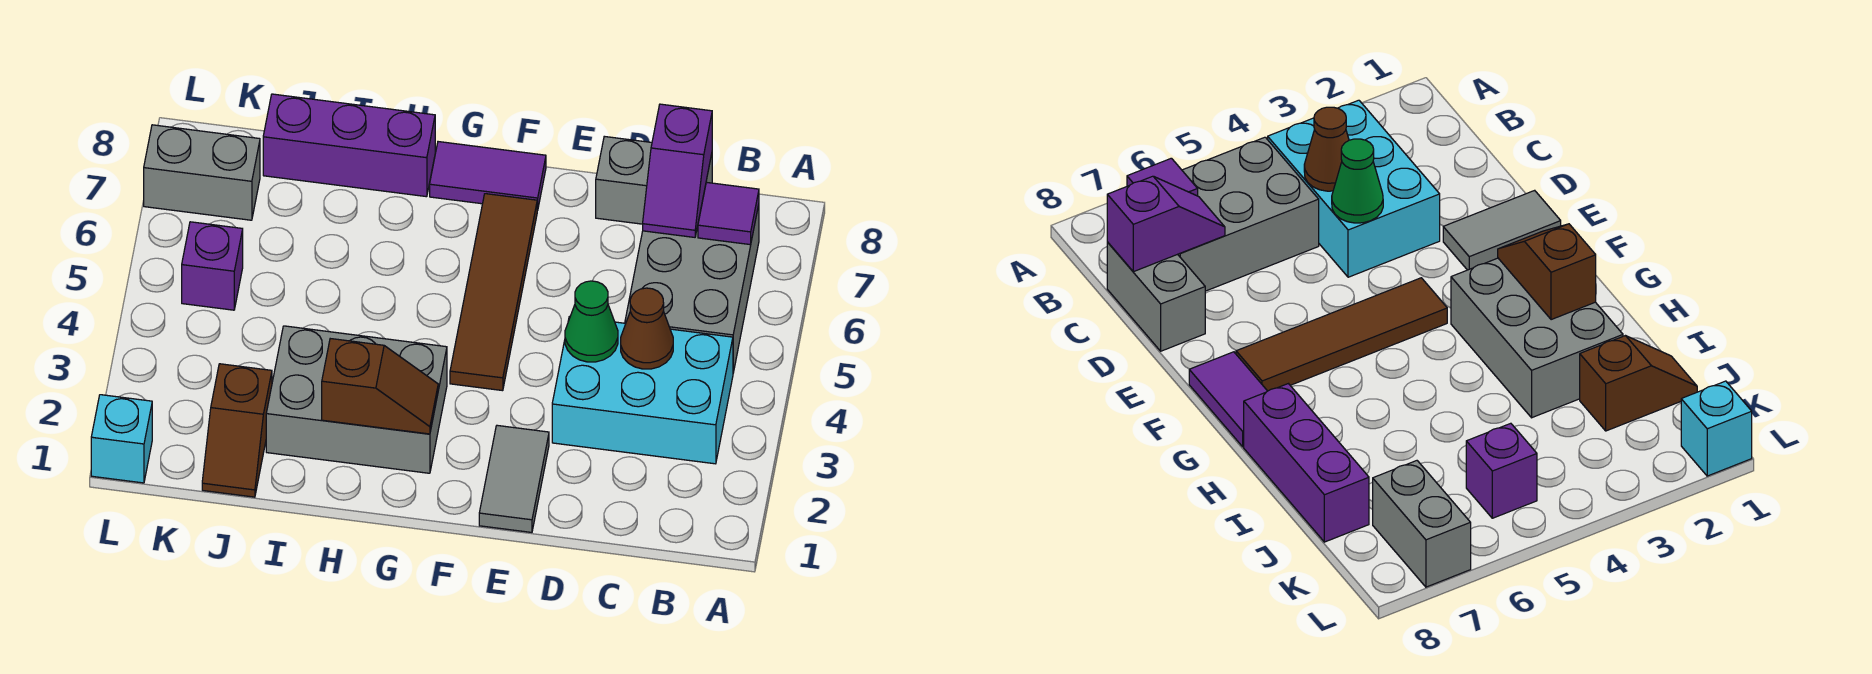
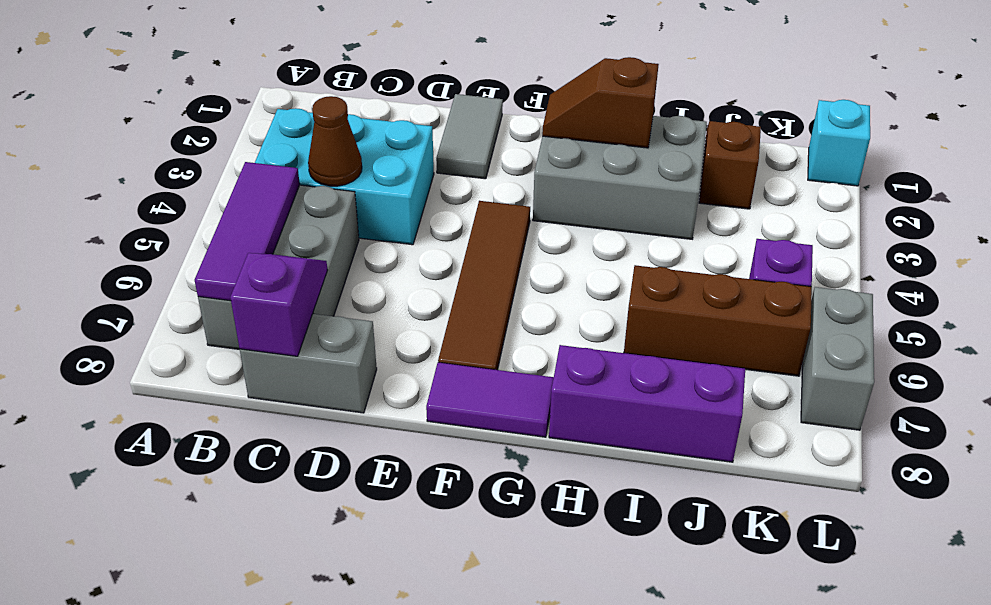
purple 1x1 tile [698,183,759,245] -> purple 1x3 tile [195,162,300,301]
green 1x1 cone [565,281,618,362] -> none
none -> brown 1x3 brick [624,265,812,376]
grey 1x2 brick [144,125,260,220] -> grey 1x2 brick turned to [801,287,874,430]

